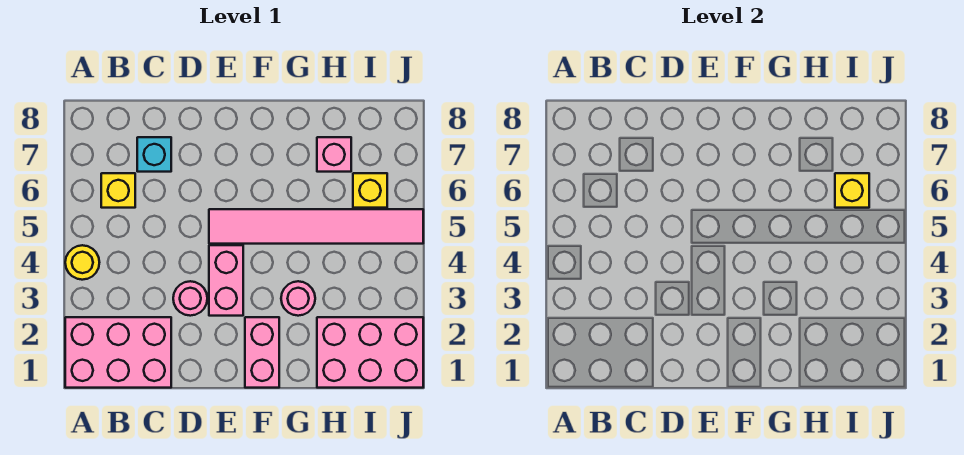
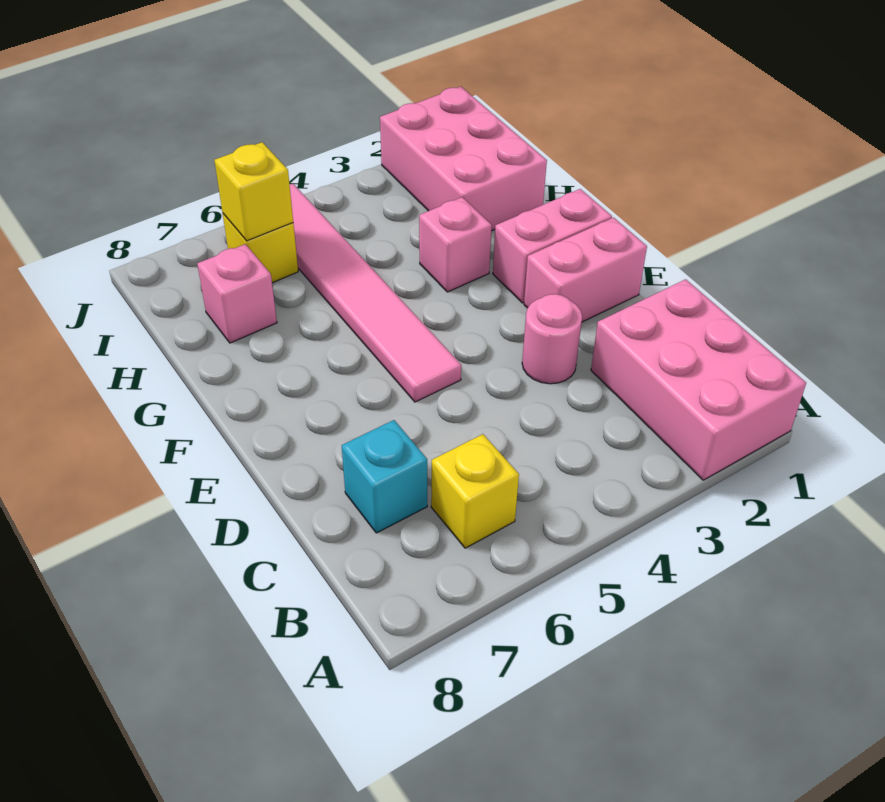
yellow 1x1 round brick [65,245,99,280] -> none
pink 1x2 brick [209,245,243,316] -> pink 1x2 brick moved to [524,218,647,322]
pink 1x1 round brick [281,281,315,316] -> pink 1x1 brick [419,197,492,292]

